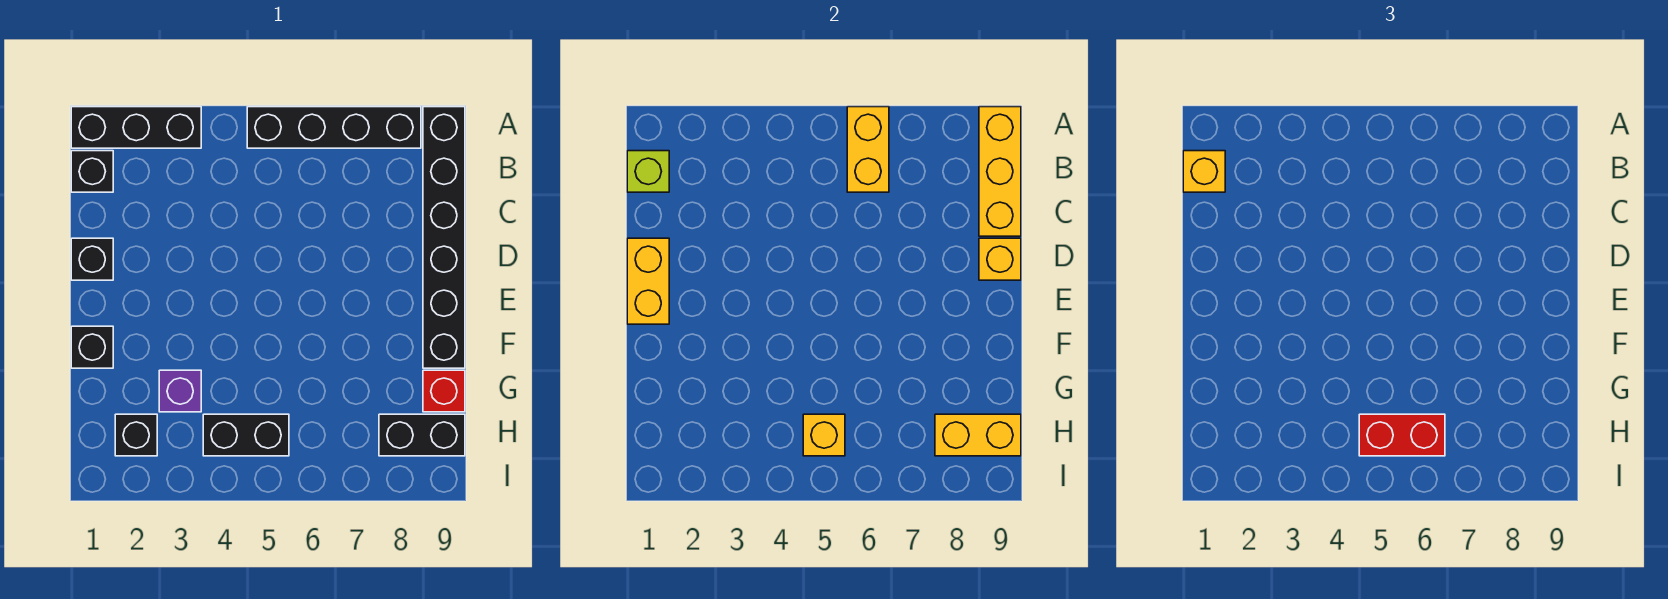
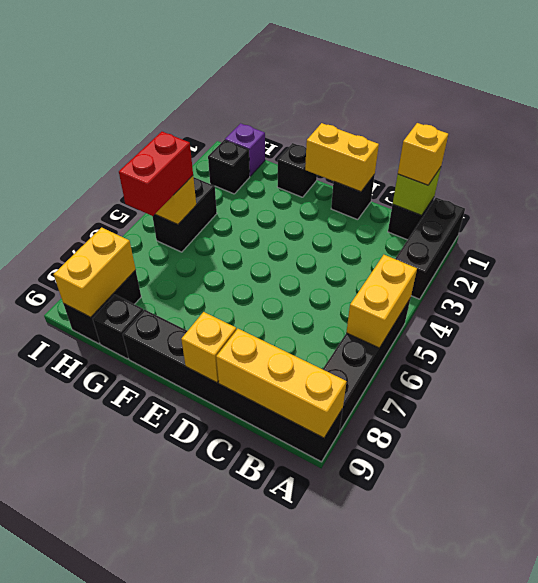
yellow 1x2 brick [847,107,889,192] -> yellow 1x2 brick turned to [346,255,417,348]
purple 1x1 brick [159,370,201,412] -> purple 1x1 brick moved to [225,123,265,176]
red 1x1 brick [423,370,465,412] -> black 1x1 brick [93,295,143,359]

